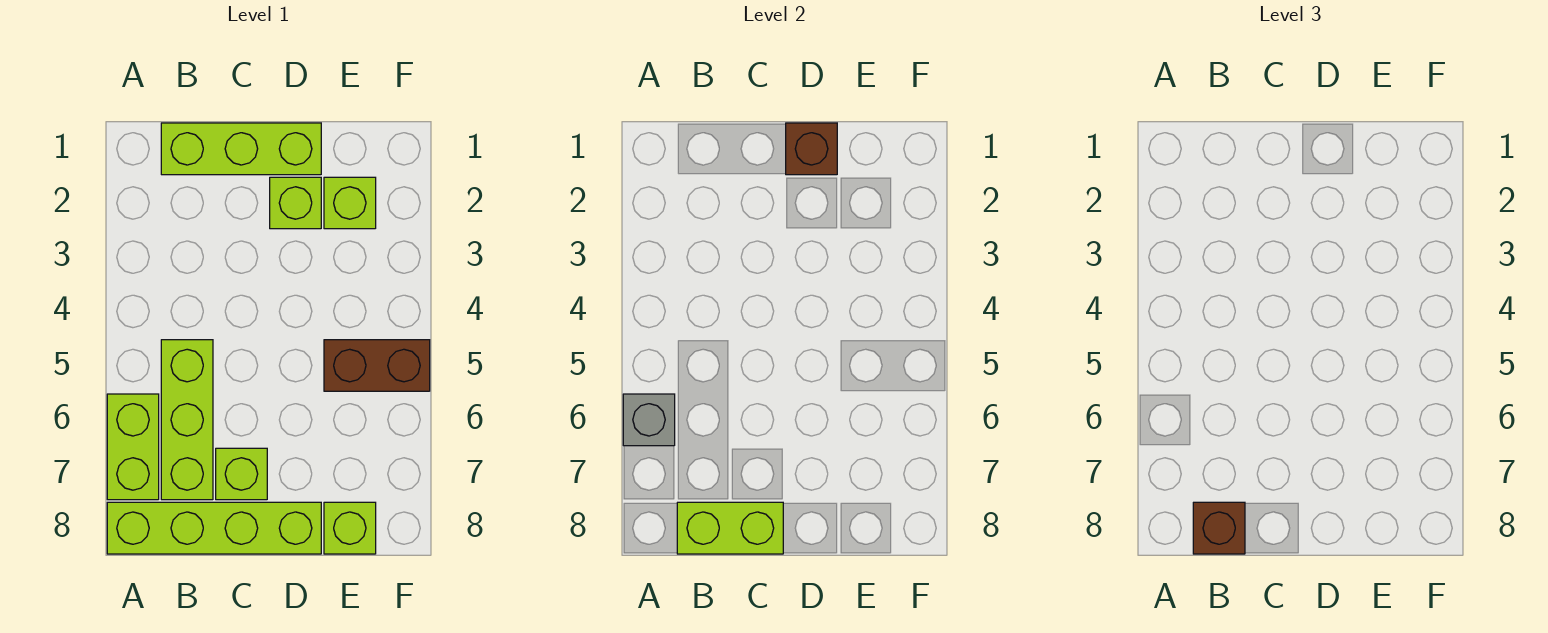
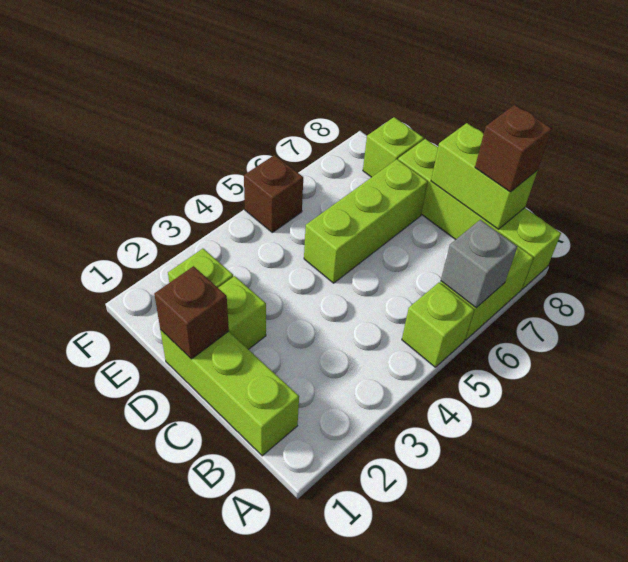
lime 1x3 brick [161,340,213,500] -> lime 1x3 brick moved to [304,159,428,283]
lime 1x1 brick [216,448,267,500] -> lime 1x1 brick moved to [402,282,474,367]
brown 1x2 brick [324,340,430,391] -> brown 1x1 brick [244,155,303,232]

